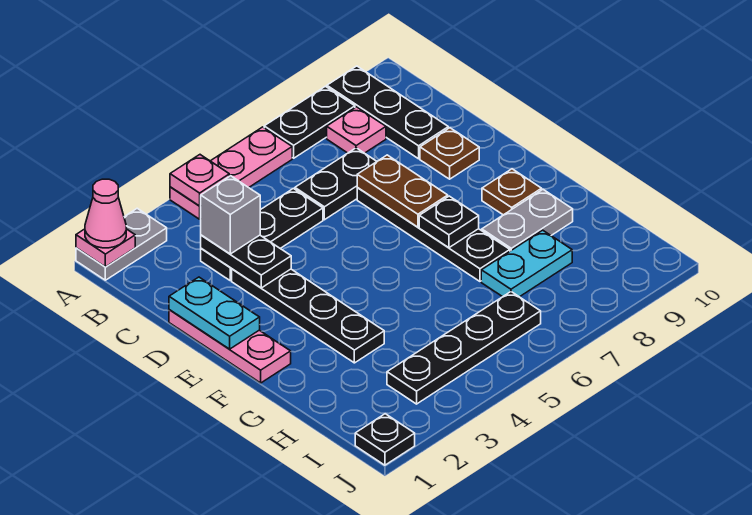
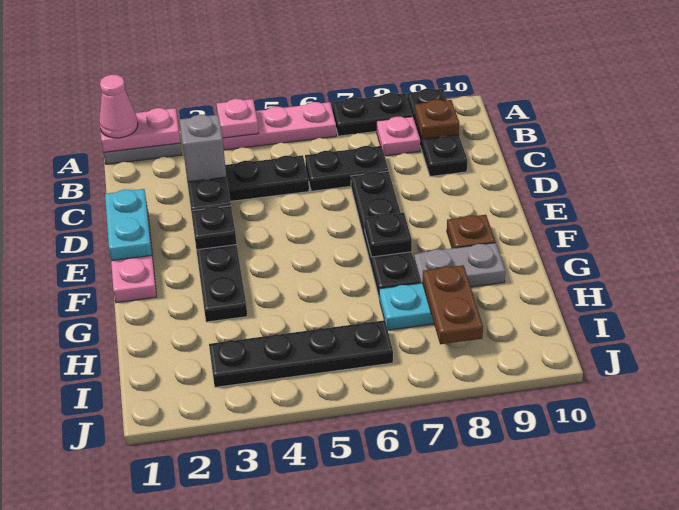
pink 1x1 plate [76,229,135,267] -> pink 1x2 plate [100,108,180,152]
brown 1x2 plate [357,155,448,227] -> brown 1x2 plate moved to [423,265,483,344]
brown 1x1 plate [420,128,479,179] -> brown 1x1 plate moved to [415,100,459,139]
black 1x1 plate [355,414,415,465] -> black 1x1 plate moved to [191,206,237,250]

